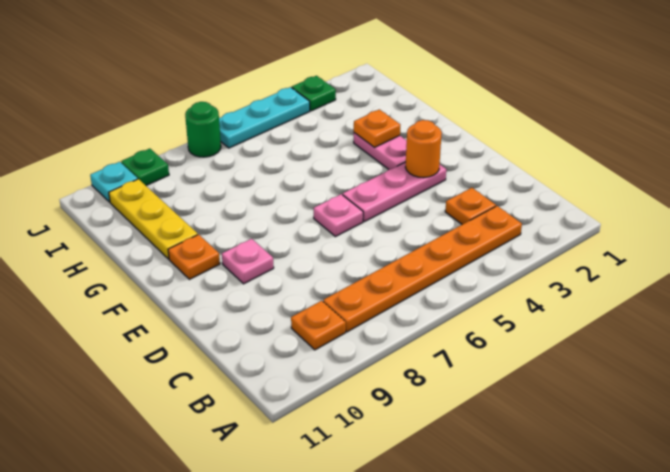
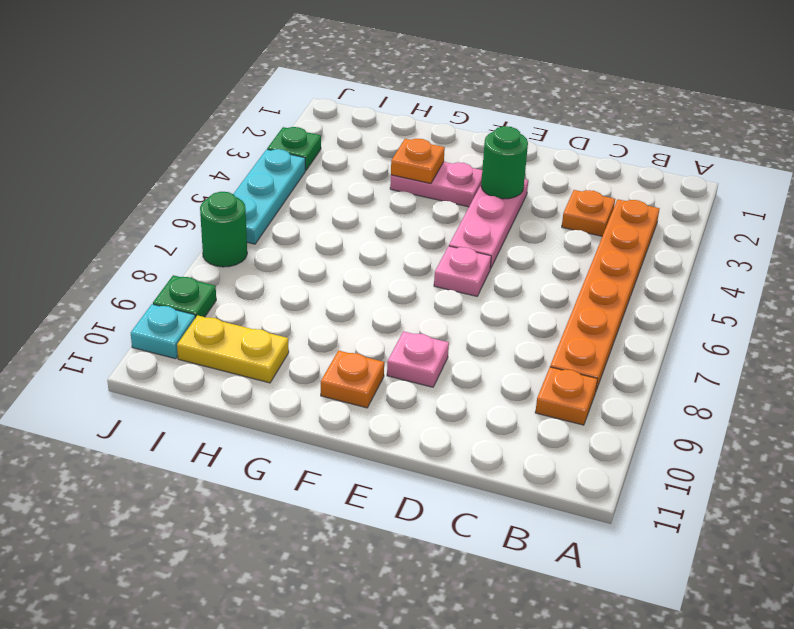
orange 1x1 round brick [405,120,442,178] -> green 1x1 round brick [481,126,528,199]
yellow 1x3 plate [109,179,198,259] -> yellow 1x2 plate [177,315,289,383]

